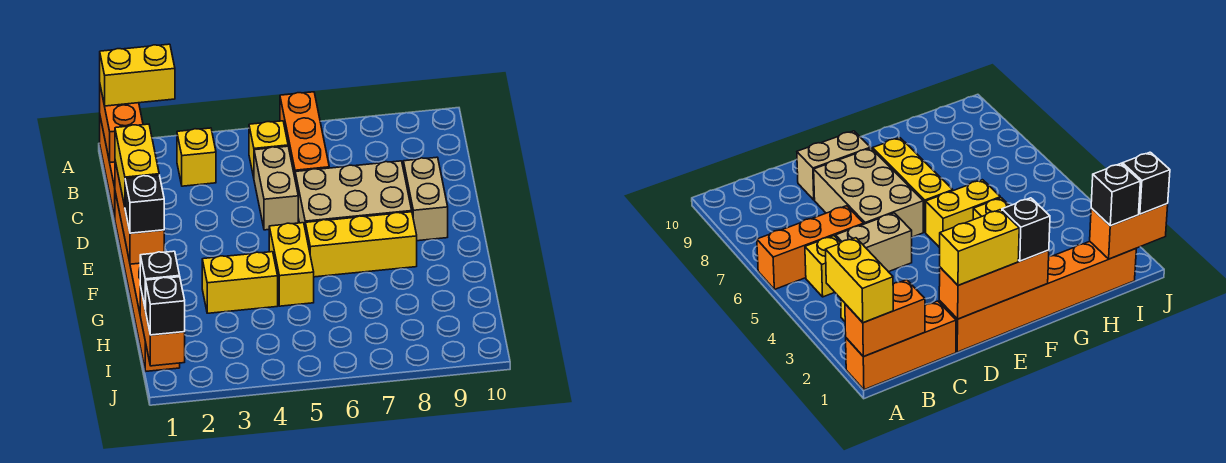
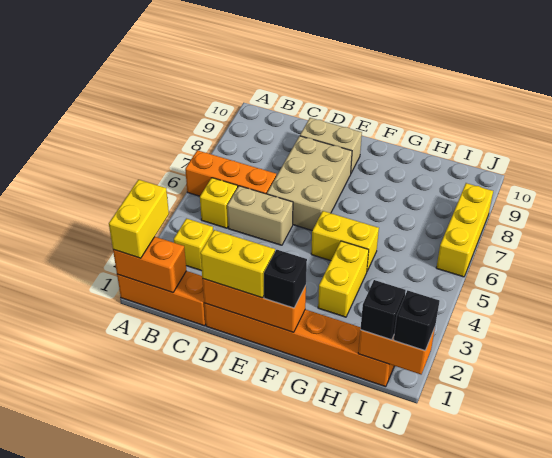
yellow 1x3 brick [305,212,417,277] -> yellow 1x3 brick moved to [436,183,493,277]

